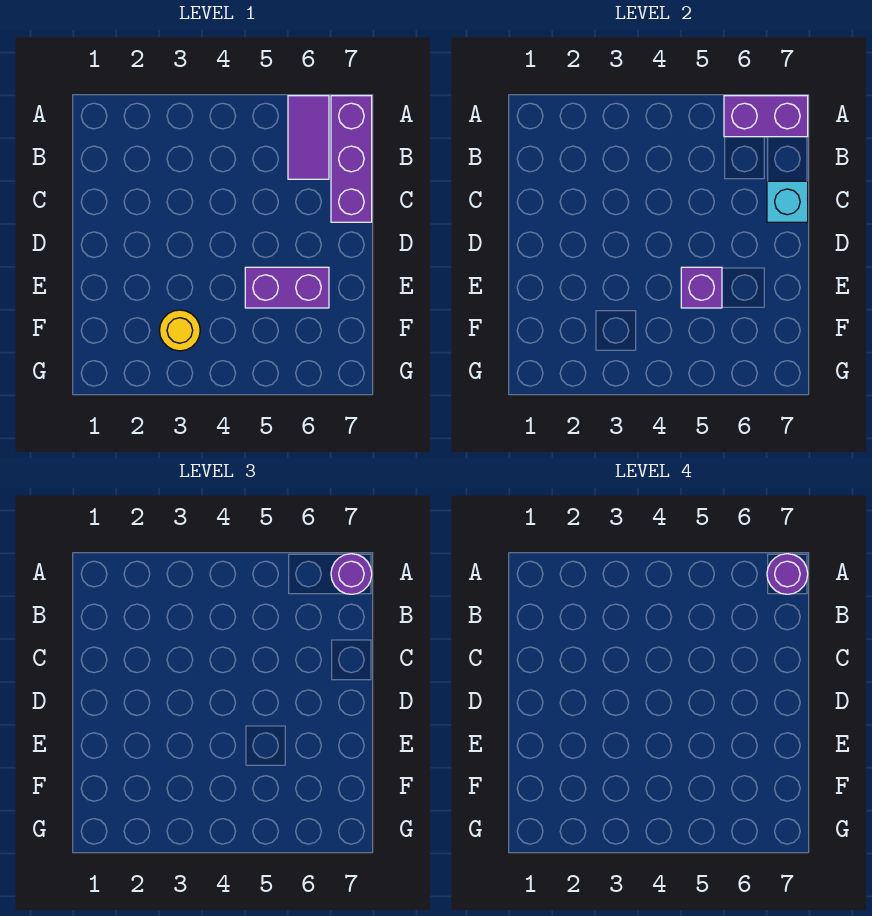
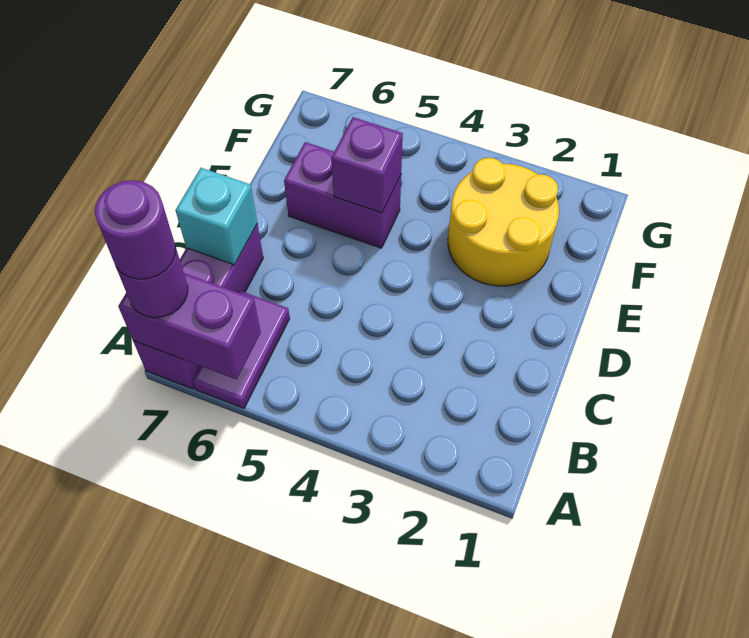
yellow 1x1 round brick [159,310,200,351] -> yellow 2x2 round brick [448,158,559,286]

